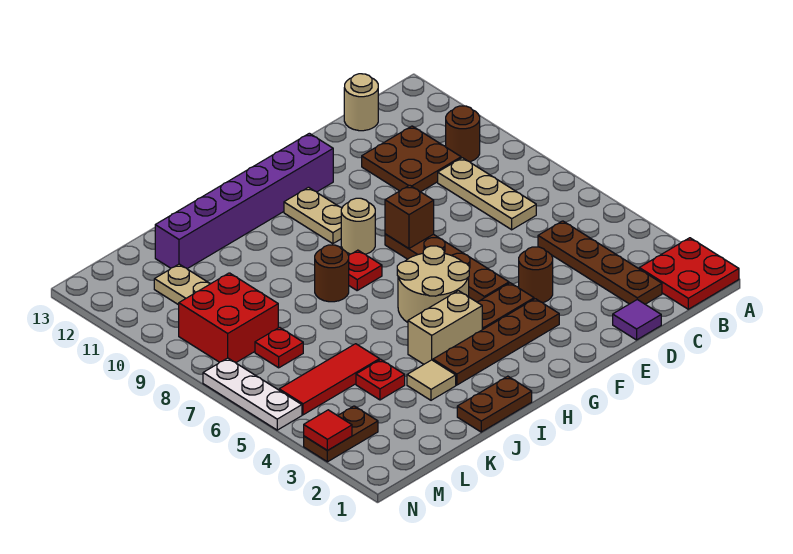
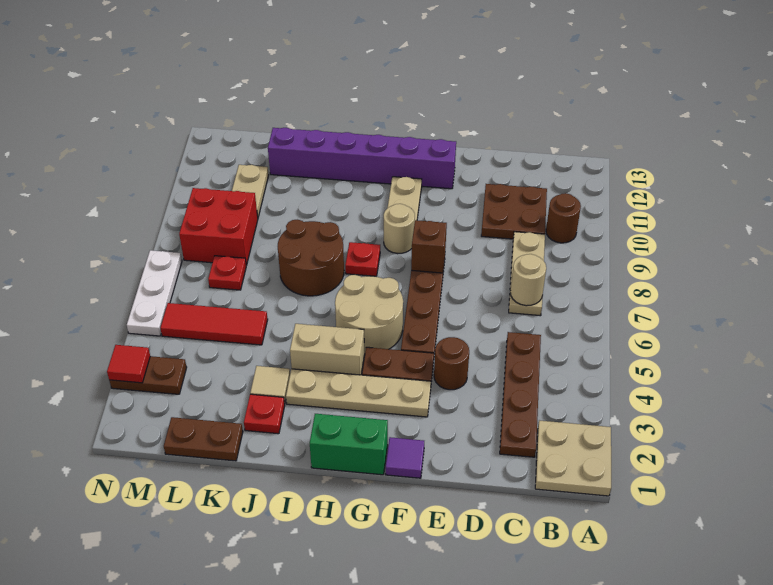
red 2x2 plate [639,238,739,309] -> tan 2x2 plate [535,420,611,496]
tan 1x1 round brick [344,74,378,131] -> tan 1x1 round brick moved to [510,254,546,306]
purple 1x1 tile [613,300,661,340] -> purple 1x1 tile moved to [386,437,424,478]
brown 1x4 plate [433,299,559,385] -> tan 1x4 plate [286,369,431,417]
none -> green 1x2 brick [310,414,388,475]
brown 1x2 plate [457,376,532,432] -> brown 1x2 plate moved to [164,417,243,461]
brown 1x1 round brick [315,245,349,302] -> brown 2x2 round brick [278,220,344,296]
red 1x1 plate [356,360,405,400] -> red 1x1 plate moved to [244,394,285,434]

